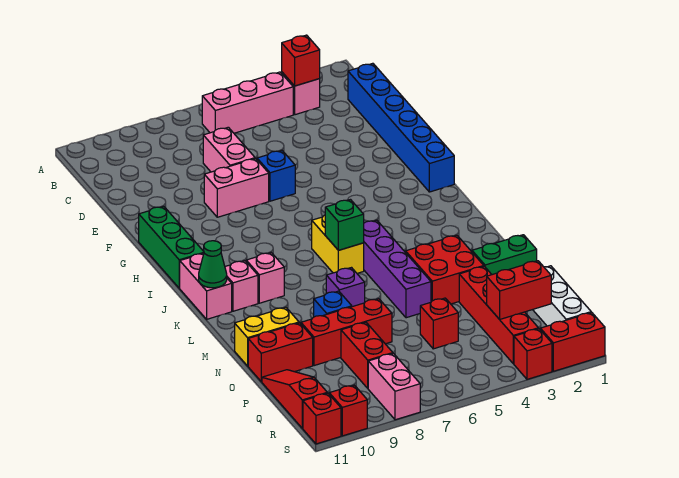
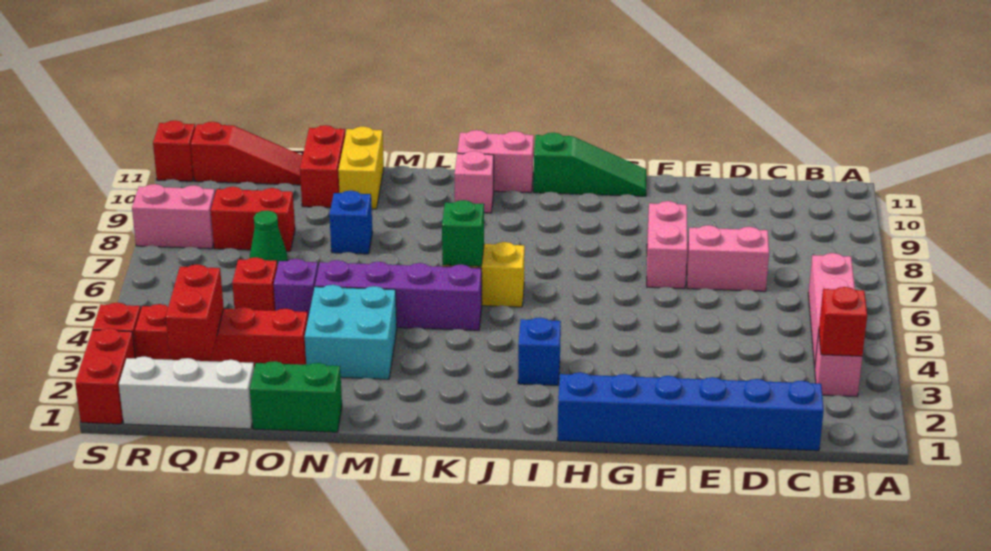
blue 1x1 brick [257,151,295,201] -> blue 1x1 brick moved to [518,318,561,385]
green 1x3 brick [139,206,204,288] -> green 1x3 slope [534,132,646,196]
pink 1x1 brick [246,253,284,303] -> none
green 1x1 cone [199,241,227,288] -> green 1x1 cone moved to [250,210,288,267]
red 2x2 brick [406,235,484,304] -> cyan 2x2 brick [305,285,397,379]
purple 1x1 brick [326,268,365,307] -> purple 1x1 brick moved to [274,259,318,317]
green 1x2 brick [472,235,537,275] -> green 1x2 brick turned to [250,361,342,432]
red 1x3 brick [301,299,392,366] -> none
red 1x1 brick [329,385,367,436] -> none

